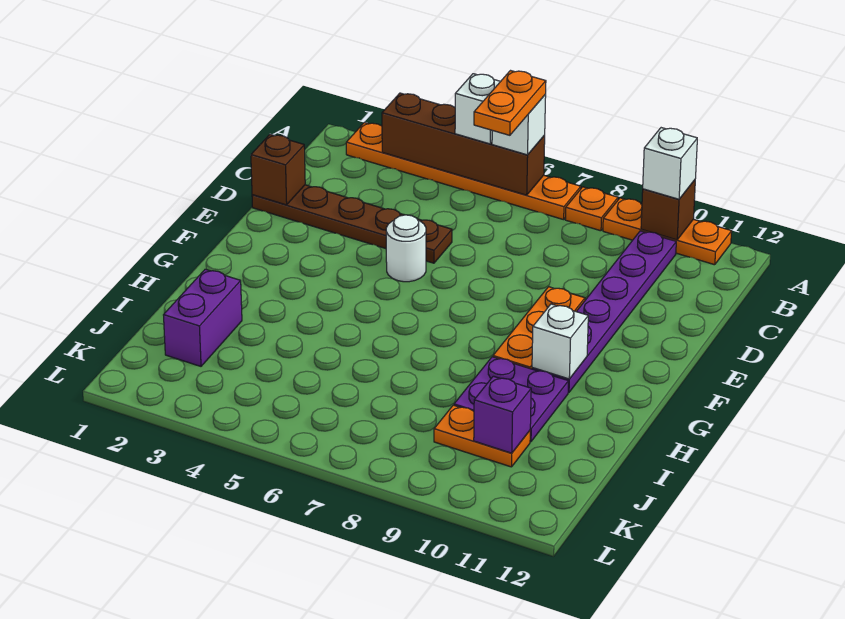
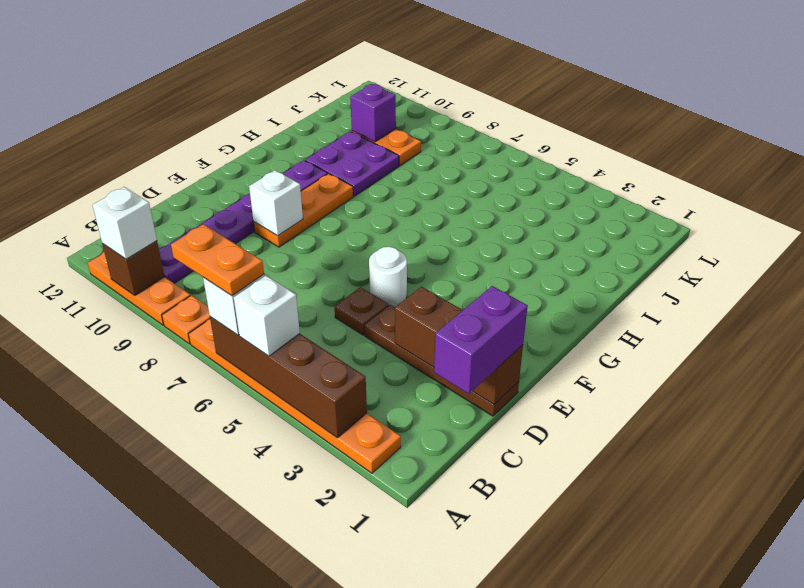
orange 1x2 plate [474,71,546,135] -> orange 1x2 plate turned to [171,224,264,296]
brown 1x1 brick [251,135,305,205] -> brown 1x3 brick [395,287,523,405]
white 1x1 brick [532,304,588,379] -> white 1x1 brick moved to [249,170,303,236]
purple 1x2 brick [164,269,242,366] -> purple 1x2 brick moved to [434,286,528,394]

